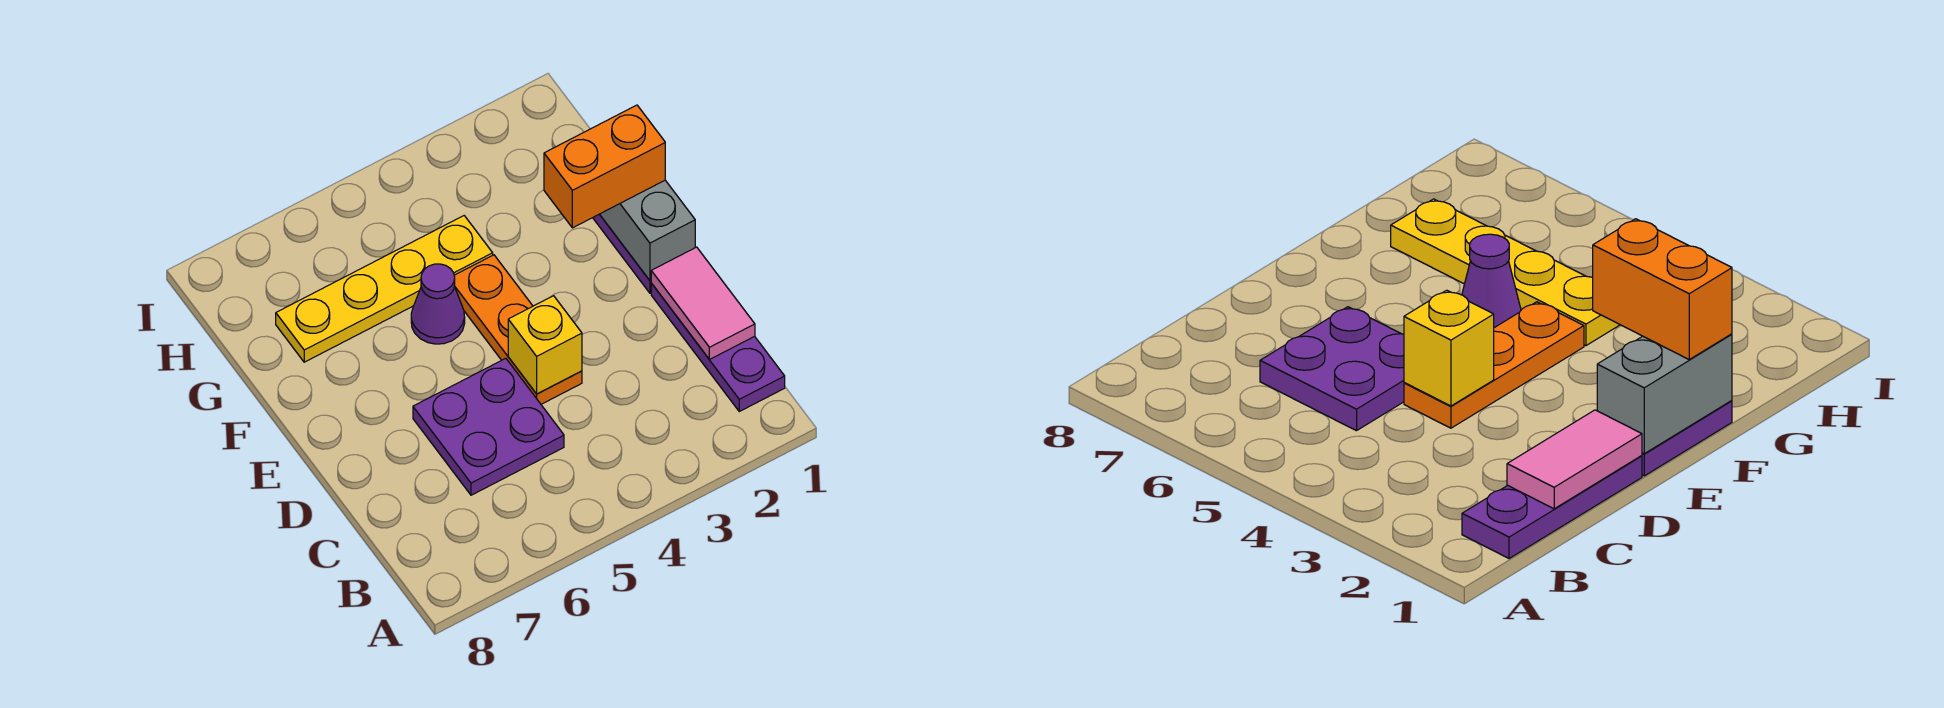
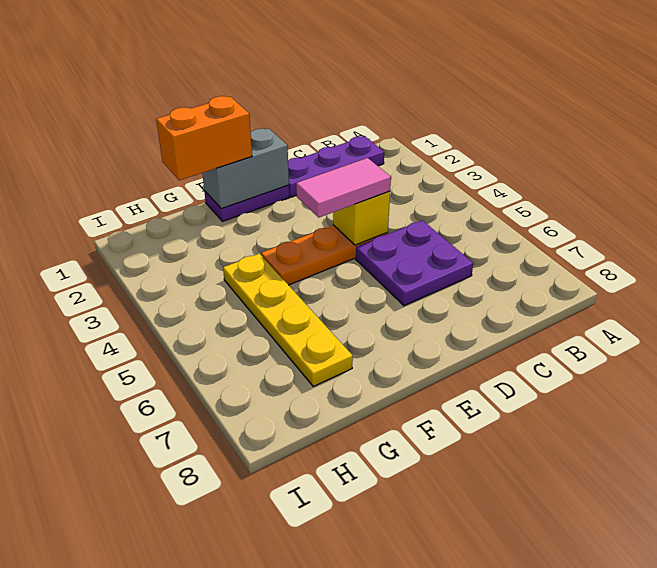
pink 1x2 tile [651,247,755,359] -> pink 1x2 tile moved to [296,158,391,217]
orange 1x2 brick [544,105,665,228] -> orange 1x2 brick turned to [156,96,252,180]
purple 1x1 cone [411,264,465,344] -> none

